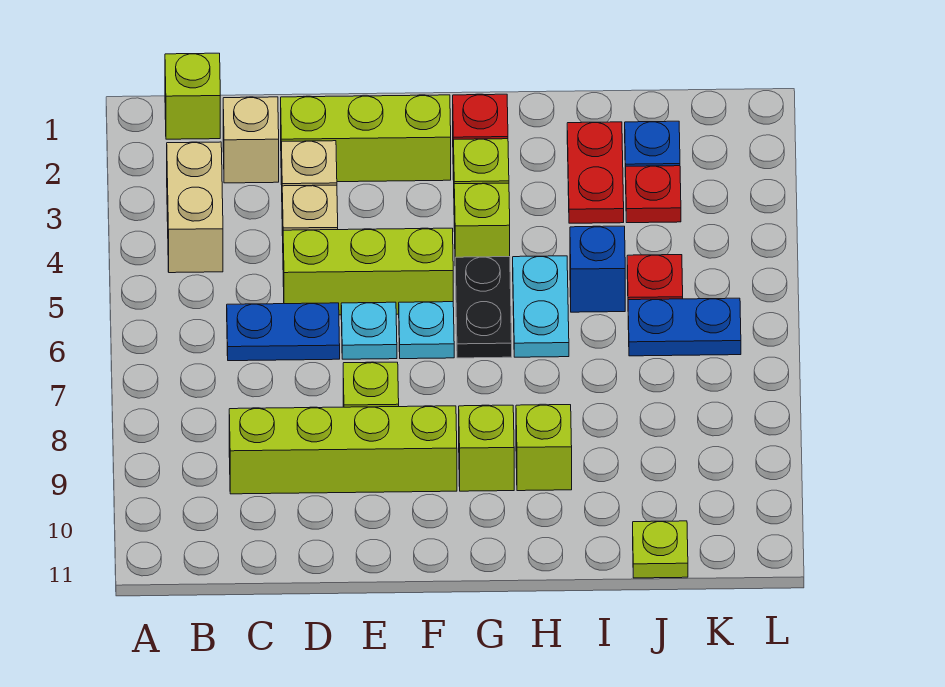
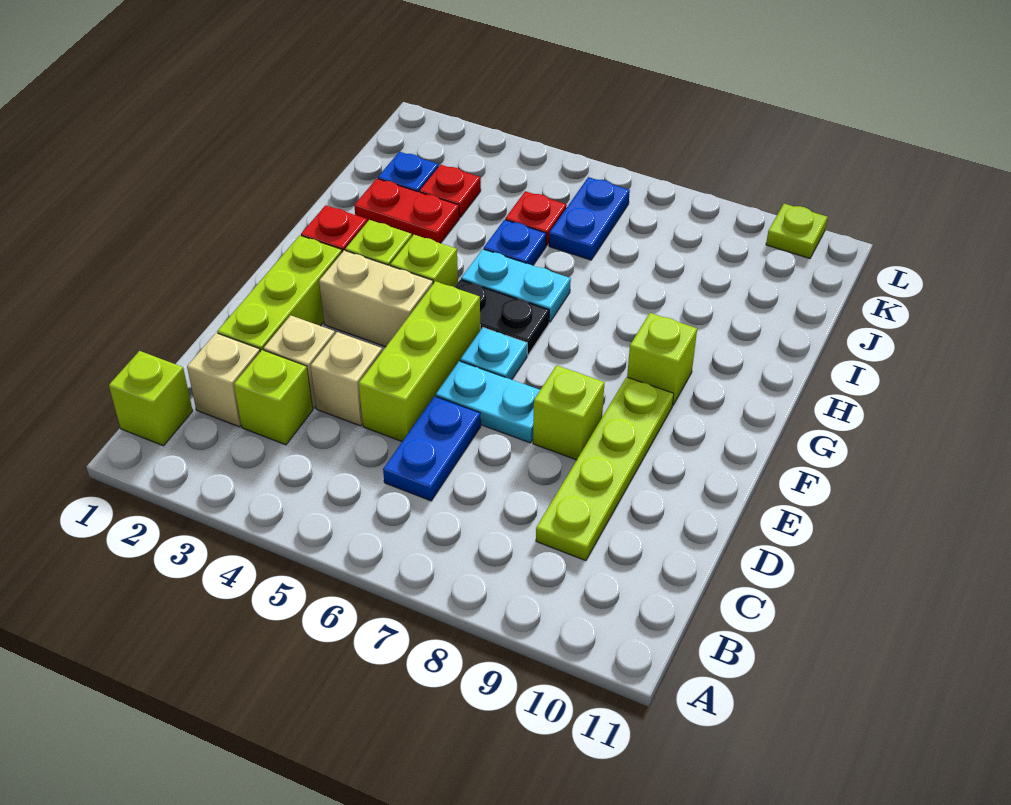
tan 1x2 brick [167,142,223,273] -> tan 1x2 brick moved to [319,250,433,347]
lime 1x4 brick [229,406,457,494] -> lime 1x4 plate [536,377,674,561]
cyan 1x1 plate [341,302,397,359] -> cyan 1x2 plate [436,361,540,443]
lime 1x1 brick [516,405,572,491] -> lime 1x1 brick moved to [234,350,313,445]
blue 1x1 brick [570,226,625,312] -> blue 1x1 plate [484,220,546,265]
lime 1x1 plate [633,521,688,578] -> lime 1x1 plate moved to [766,204,827,259]

